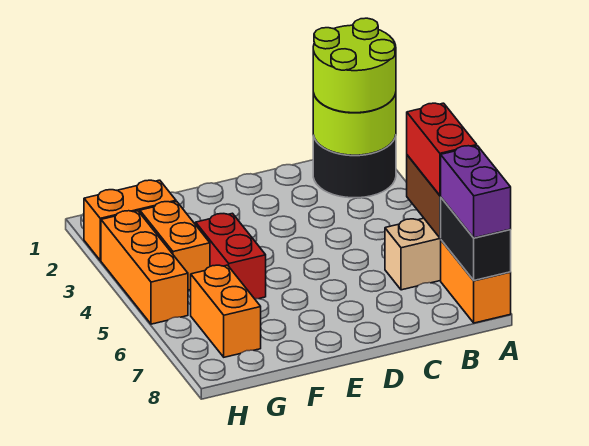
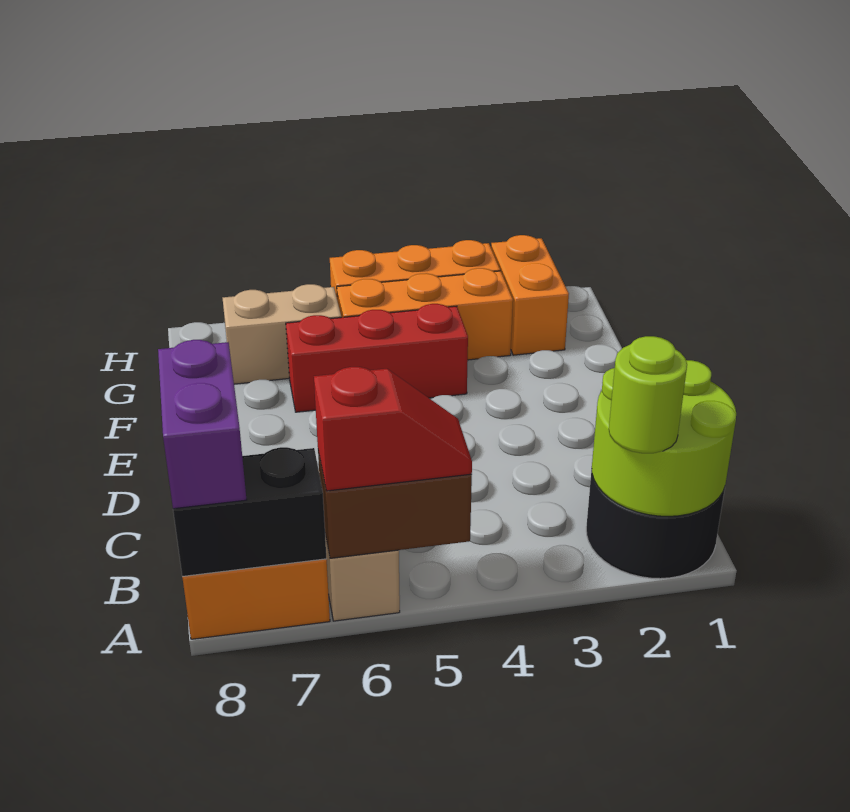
lime 2x2 round brick [313,18,396,113] -> lime 1x1 round brick [609,336,687,453]
red 1x2 brick [407,103,477,195] -> red 1x2 slope [314,367,472,491]
purple 1x2 brick [441,146,511,238] -> purple 1x2 brick turned to [158,340,247,509]
red 1x2 brick [196,213,266,299] -> red 1x3 brick [286,304,468,412]
orange 1x2 brick [140,201,210,290] -> orange 1x3 brick [337,268,513,360]
orange 1x2 brick [191,265,261,357] -> tan 1x2 brick [223,284,341,384]

